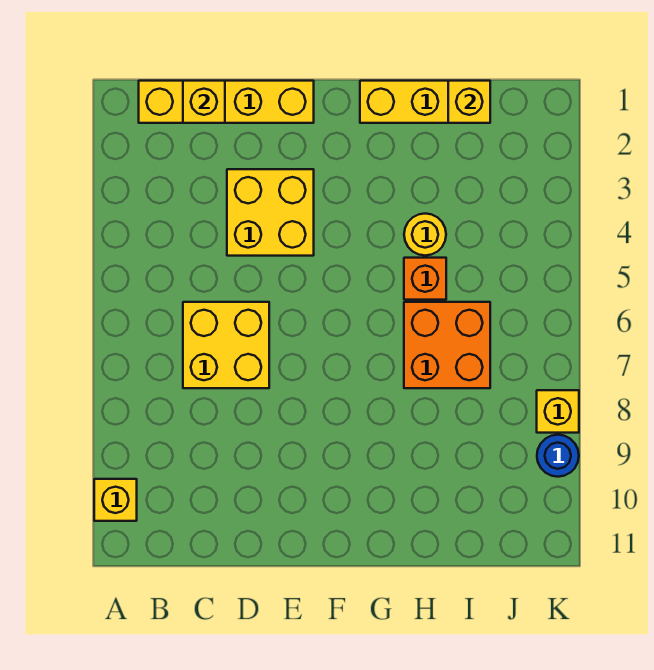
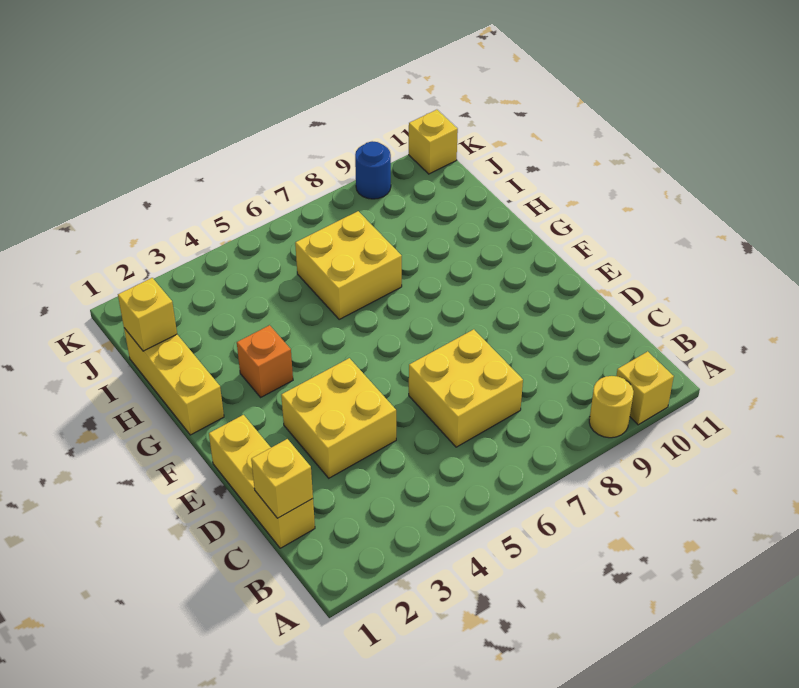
yellow 1x4 brick [139,81,314,123] -> yellow 1x3 brick [209,415,315,548]
yellow 1x1 round brick [404,214,446,256] -> yellow 1x1 round brick moved to [589,376,634,438]
orange 1x1 brick [404,258,446,300] -> orange 1x1 brick moved to [237,325,293,397]
orange 2x2 brick [404,302,490,388] -> yellow 2x2 brick [295,211,402,319]
yellow 1x1 brick [537,390,579,433] -> yellow 1x1 brick moved to [409,110,458,174]

